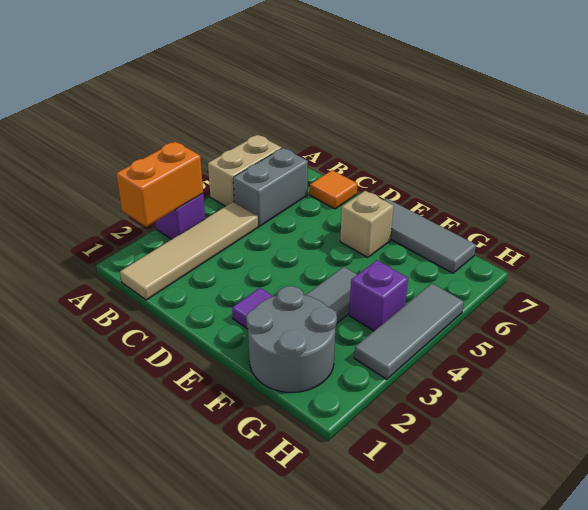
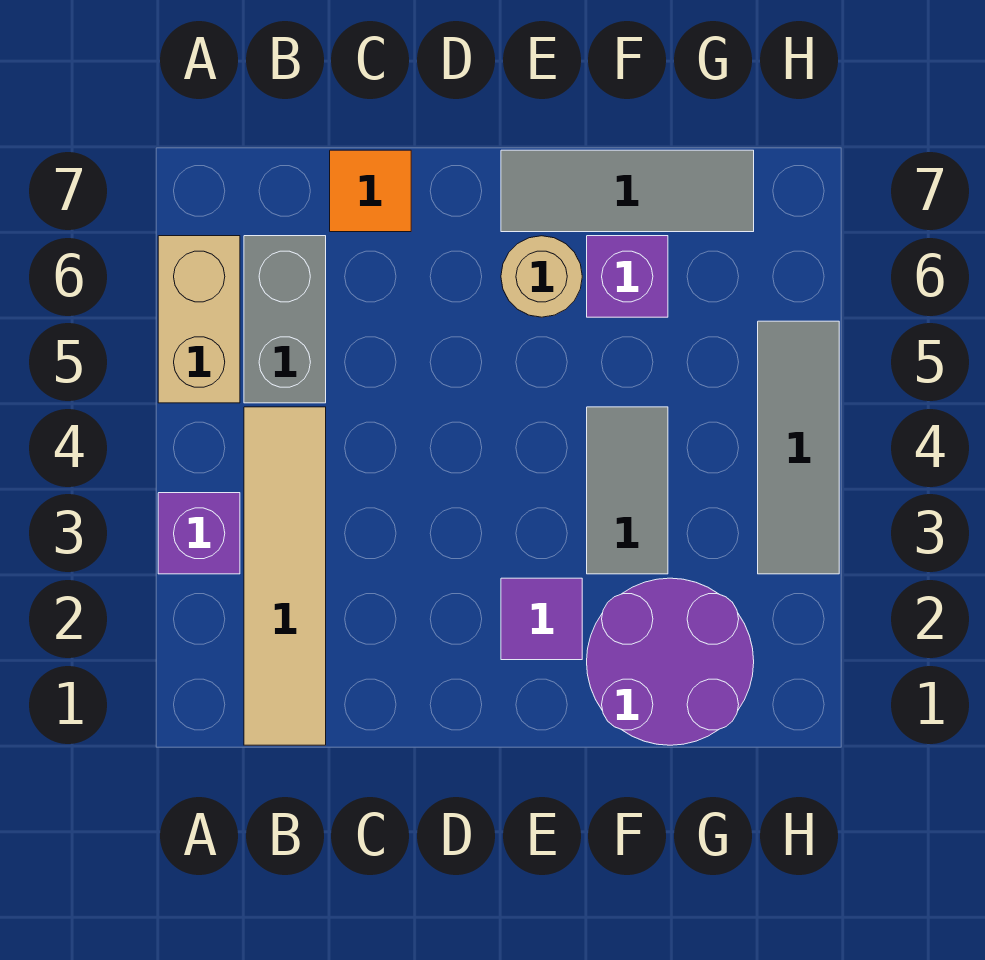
orange 1x2 brick [116,142,203,227] -> none
tan 1x1 brick [340,191,394,257] -> tan 1x1 round brick [501,236,582,317]
grey 2x2 round brick [246,286,337,393] -> purple 2x2 round brick [587,578,754,745]
purple 1x1 brick [349,260,408,331] -> purple 1x1 brick moved to [587,236,668,317]

